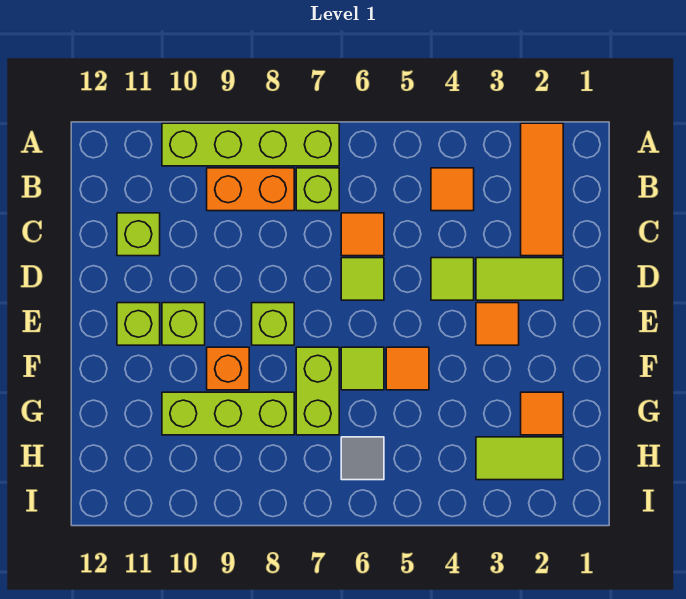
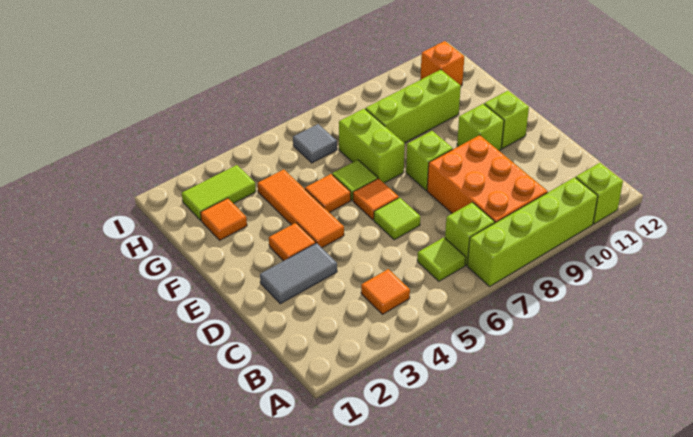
orange 1x3 tile [521,123,563,256] -> orange 1x3 tile moved to [258,169,344,248]
orange 1x2 brick [207,168,294,211] -> orange 2x3 brick [427,135,548,223]
orange 1x1 tile [341,213,384,256] -> orange 1x1 tile moved to [353,179,399,220]
lime 1x1 brick [117,213,160,256] -> lime 1x1 brick moved to [576,163,623,224]
lime 1x2 tile [476,258,563,300] -> grey 1x2 tile [260,243,337,304]
lime 1x1 tile [431,258,474,300] -> lime 1x1 tile moved to [417,237,466,281]
orange 1x1 brick [207,347,249,390] -> orange 1x1 brick moved to [420,41,464,86]

